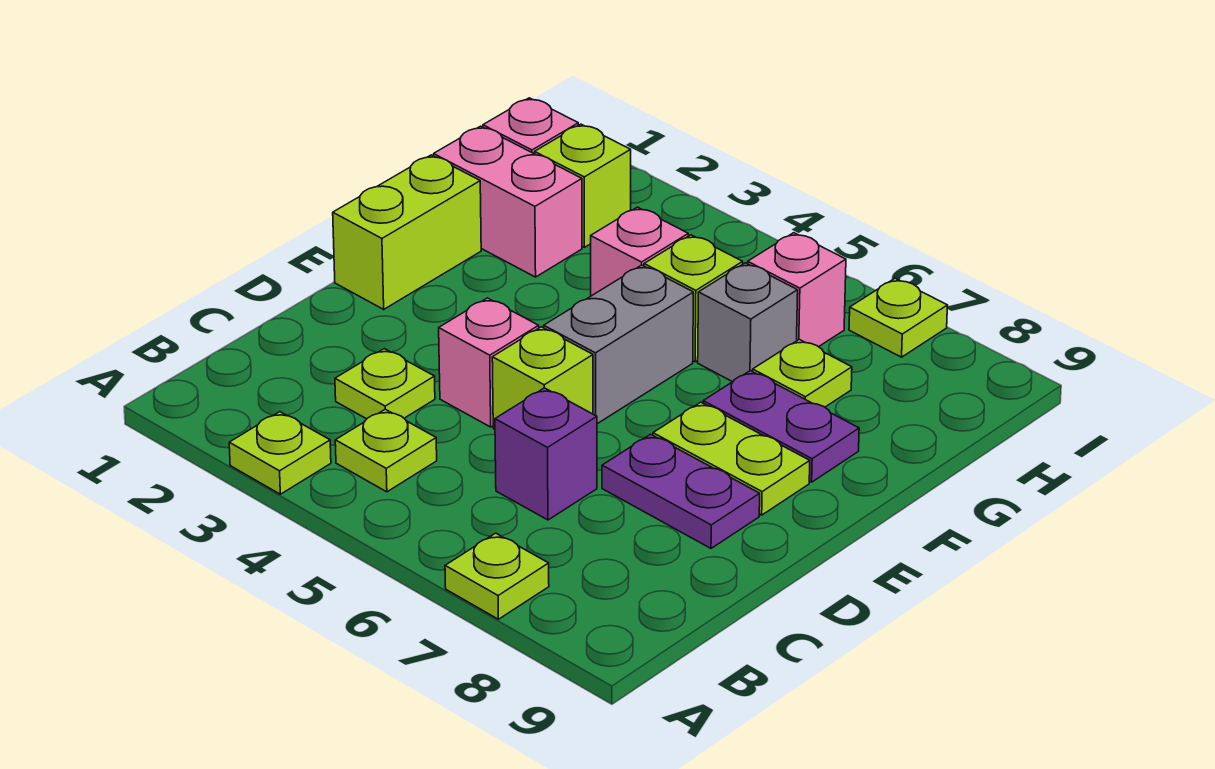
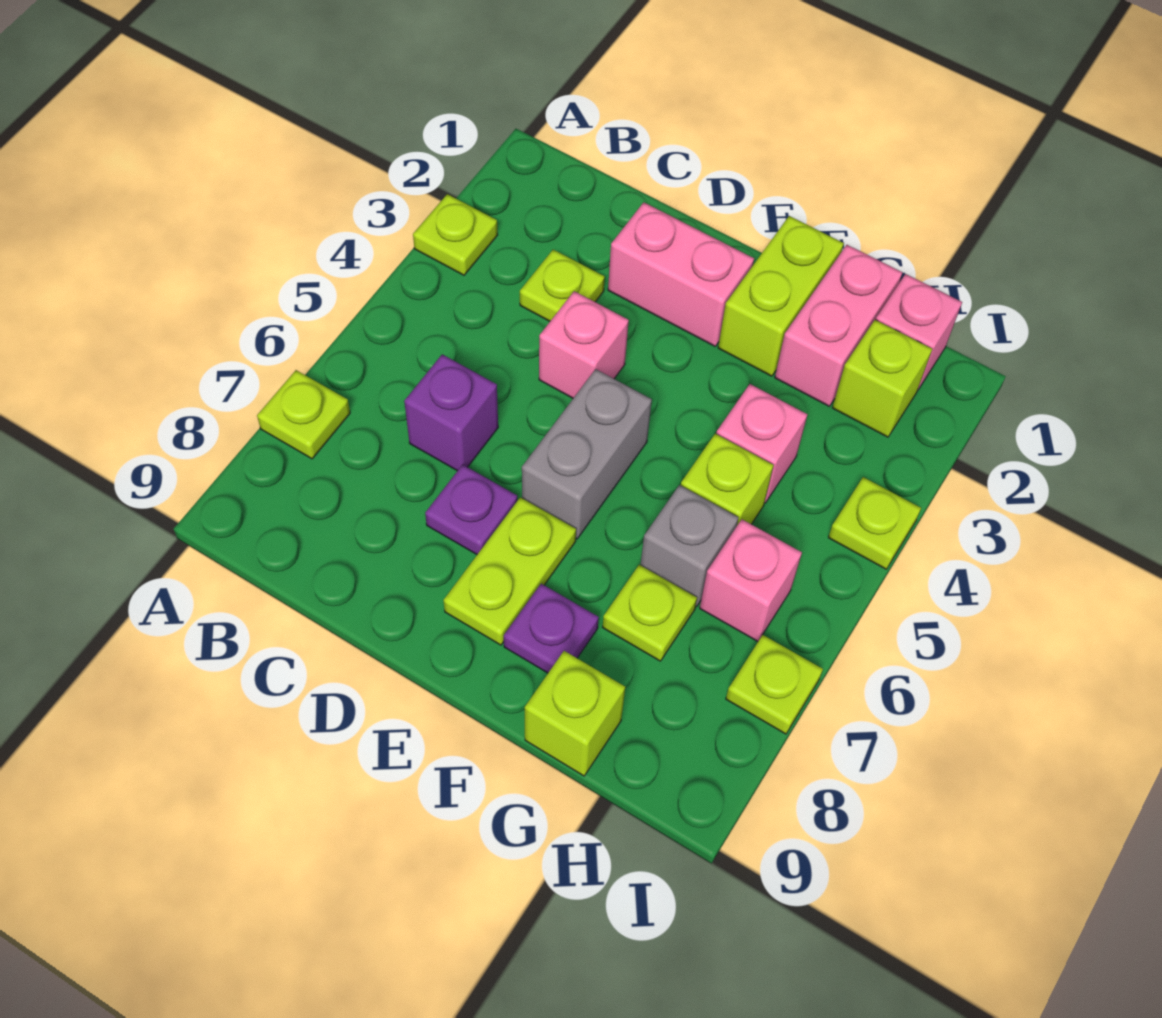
lime 1x1 plate [335,409,437,492] -> lime 1x1 plate moved to [828,477,921,569]
none -> pink 1x2 brick [608,202,754,346]
lime 1x1 brick [492,327,593,429] -> lime 1x1 brick moved to [525,651,625,776]
purple 1x2 plate [602,434,760,548] -> purple 1x1 plate [425,465,518,555]
lime 1x2 brick [333,155,481,309] -> lime 1x2 brick turned to [718,216,844,376]
grey 1x2 brick [544,265,693,424] -> grey 1x2 brick turned to [522,369,652,539]
purple 1x2 plate [703,371,859,482] -> purple 1x1 plate [504,584,599,673]

